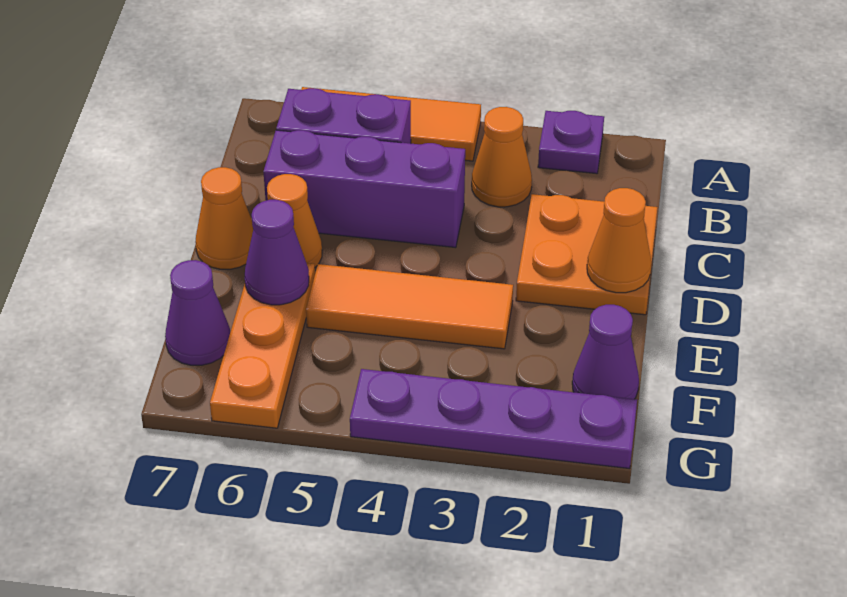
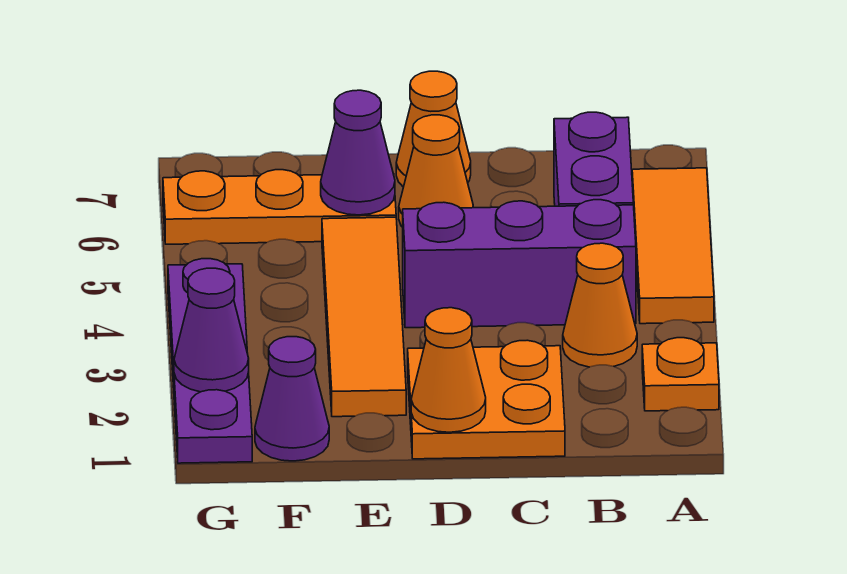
purple 1x1 plate [538,111,604,174] -> orange 1x1 plate [642,338,719,411]
purple 1x3 brick [263,130,465,248] -> purple 1x3 brick turned to [403,200,636,328]
orange 1x3 tile [306,264,513,349] -> orange 1x4 tile [322,217,406,417]
purple 1x1 cone [165,260,230,365] -> purple 1x1 cone moved to [174,268,249,392]

